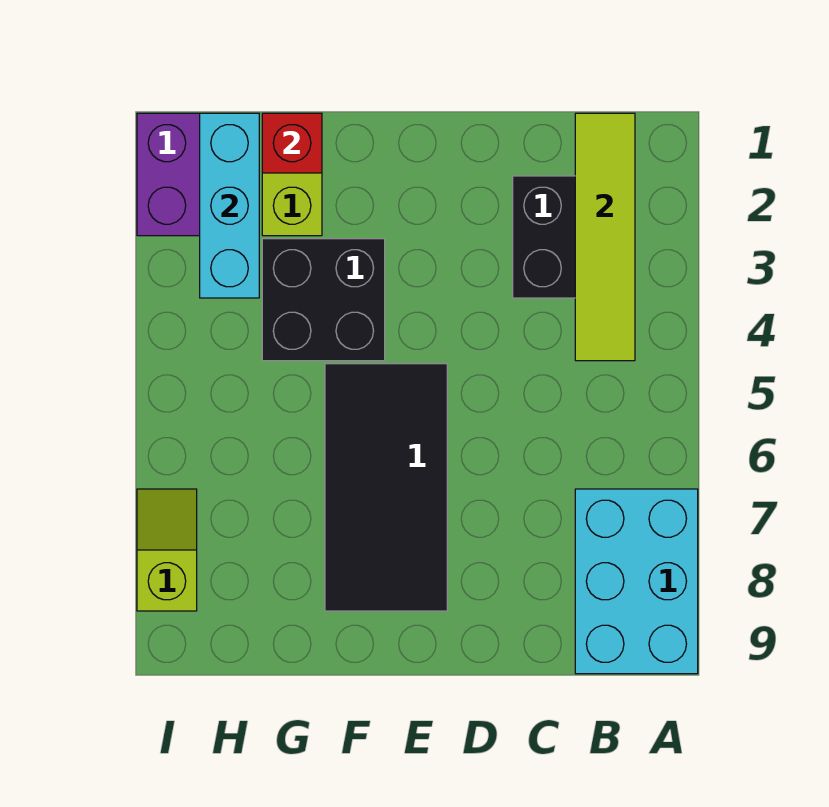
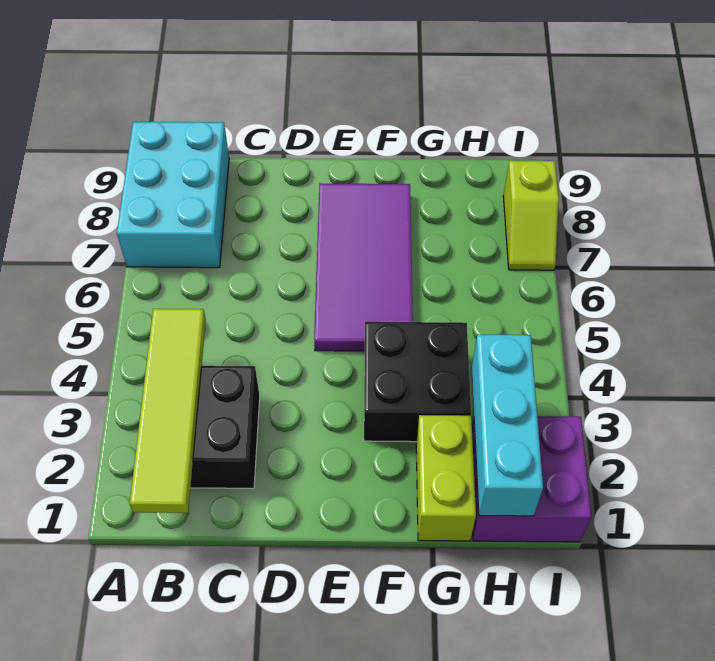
black 2x4 tile [325,364,447,611] -> purple 2x4 tile [314,183,413,351]
red 1x1 brick [262,113,322,173] -> none

